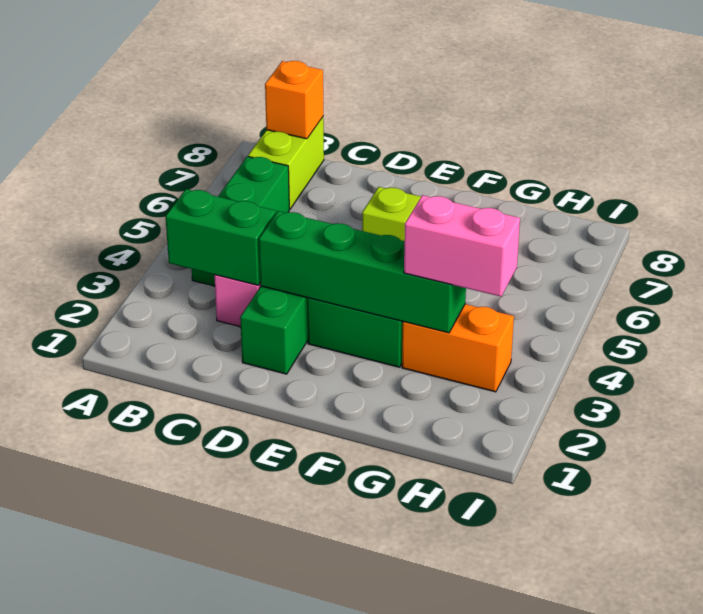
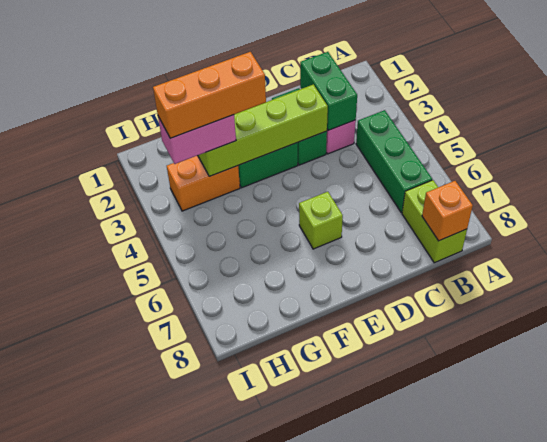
green 1x2 brick [166,189,276,285] -> green 1x2 brick turned to [300,52,357,130]
green 1x4 brick [259,211,466,333] -> lime 1x4 brick [198,84,328,176]
none -> orange 1x3 brick [153,52,266,138]

